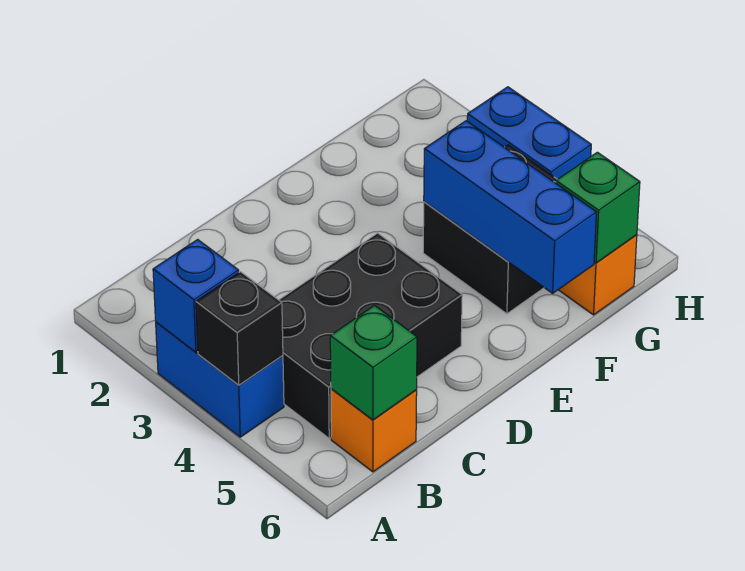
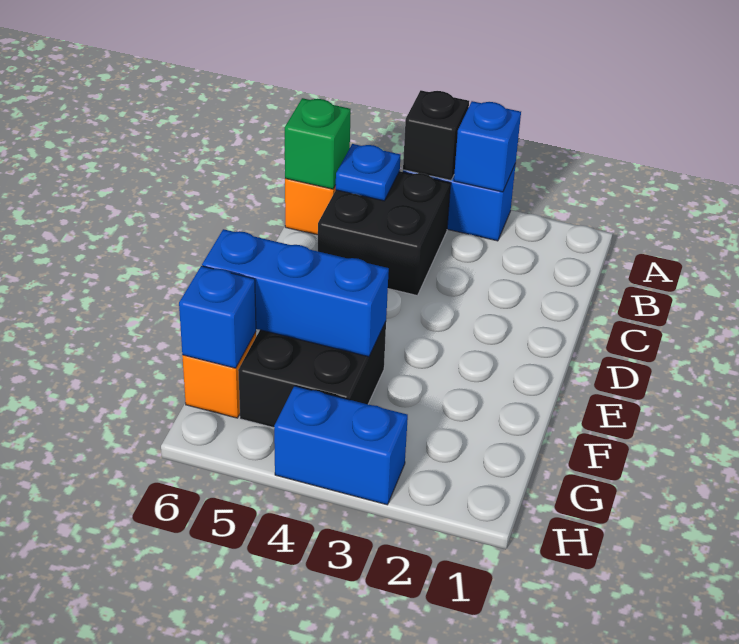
black 2x3 brick [279,233,462,438] -> black 2x2 brick [318,171,451,296]
none -> blue 1x1 plate [336,144,401,201]
green 1x1 brick [556,152,640,263] -> blue 1x1 brick [179,266,256,368]

